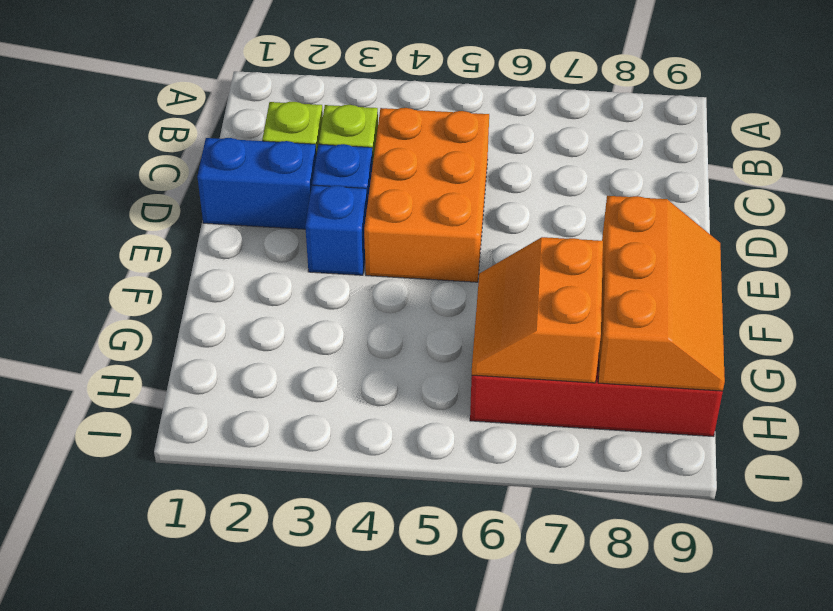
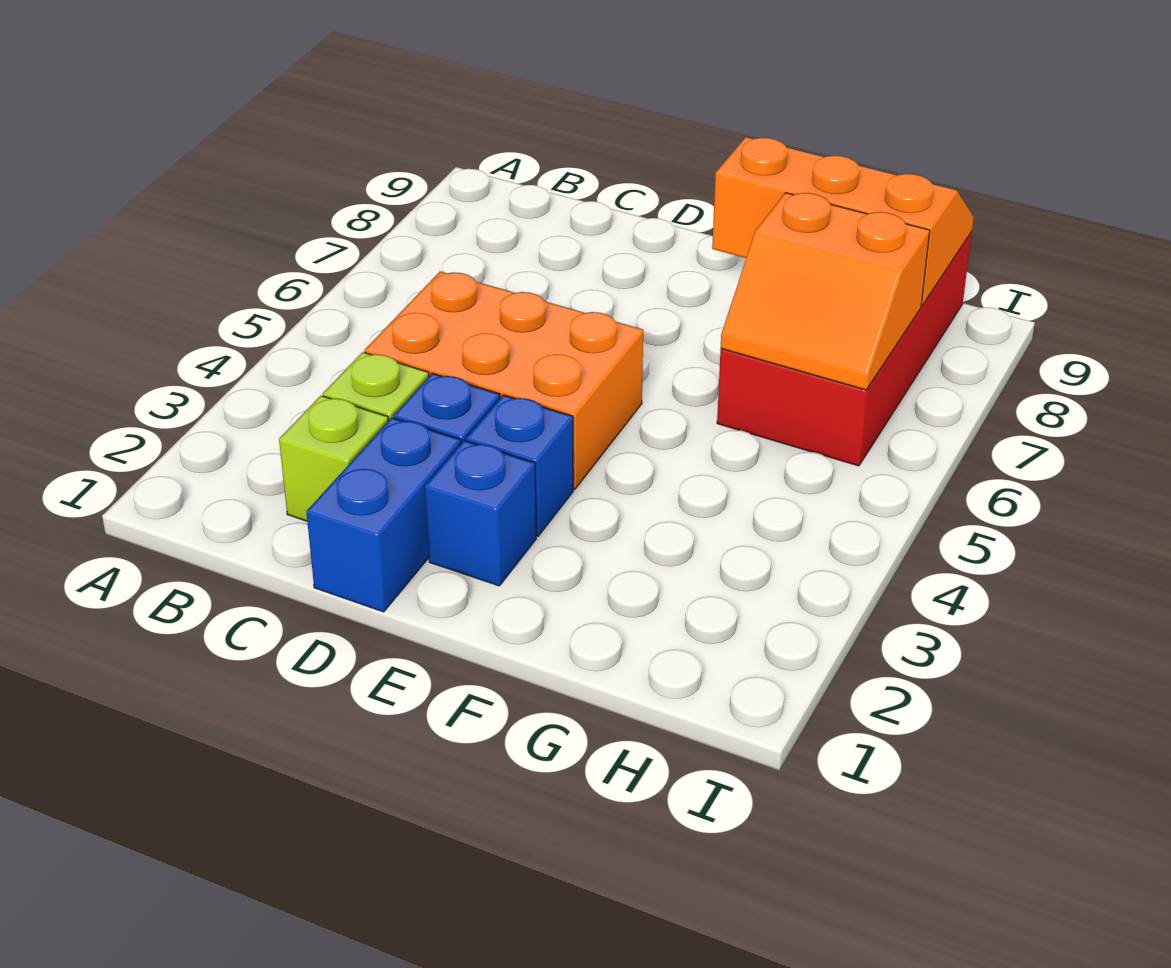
none -> blue 1x1 brick [425,441,536,586]

